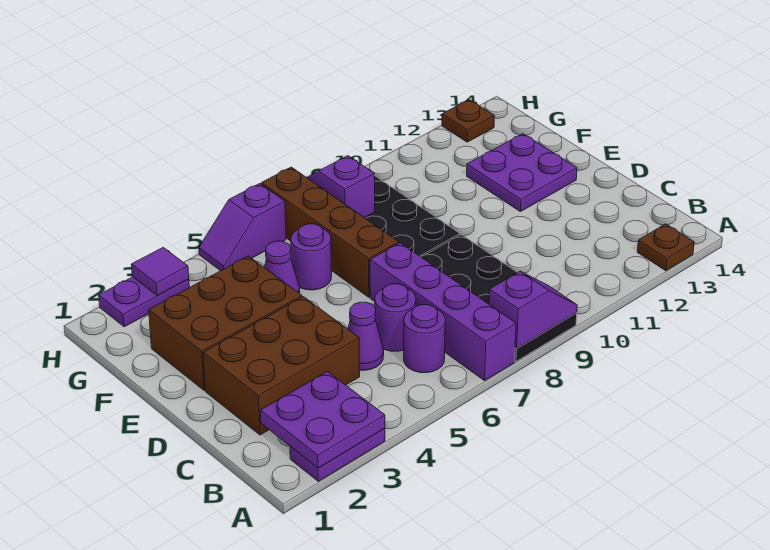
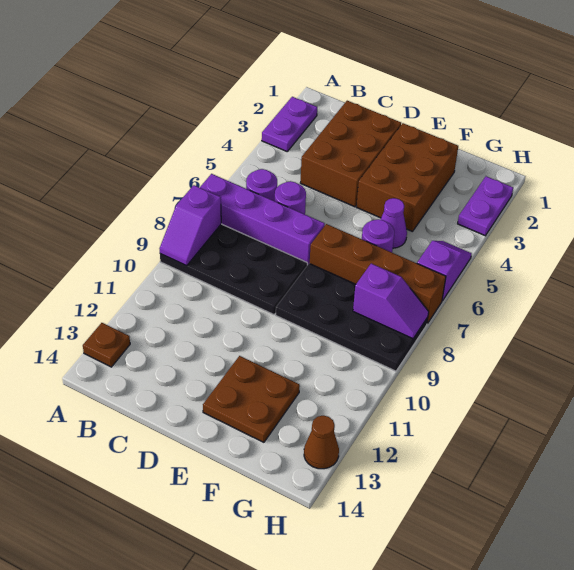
purple 2x2 plate [260,371,385,468] -> none
purple 1x1 cone [348,302,384,370] -> none
purple 2x2 plate [467,134,577,212] -> brown 2x2 plate [203,356,300,442]
purple 1x1 tile [131,247,189,296] -> none
brown 1x1 plate [442,100,494,142] -> brown 1x1 cone [304,415,339,469]

